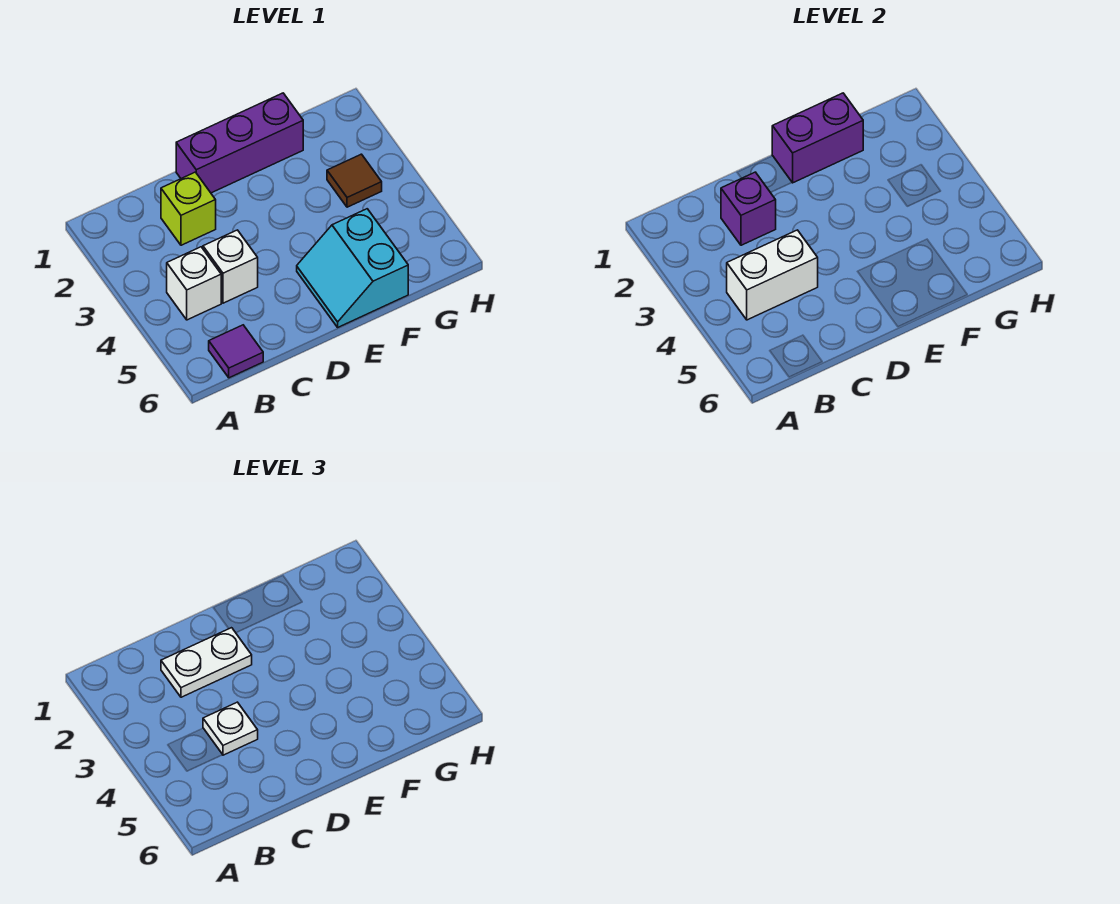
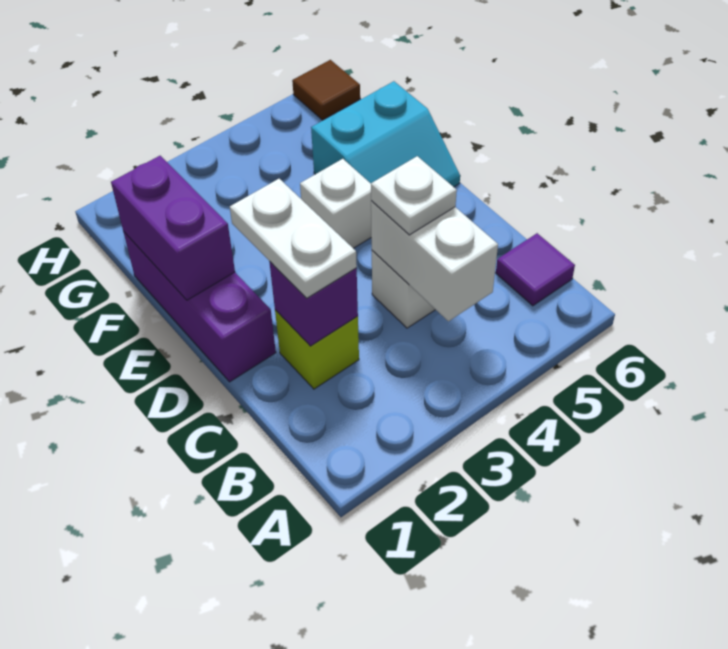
white 1x1 brick [167,247,221,320] -> white 1x1 brick moved to [300,159,371,248]
brown 1x1 tile [327,154,382,207] -> brown 1x1 tile moved to [292,60,360,120]

